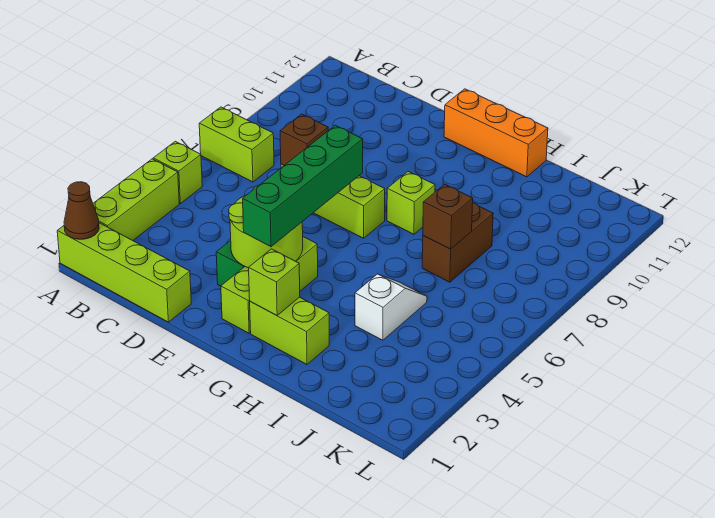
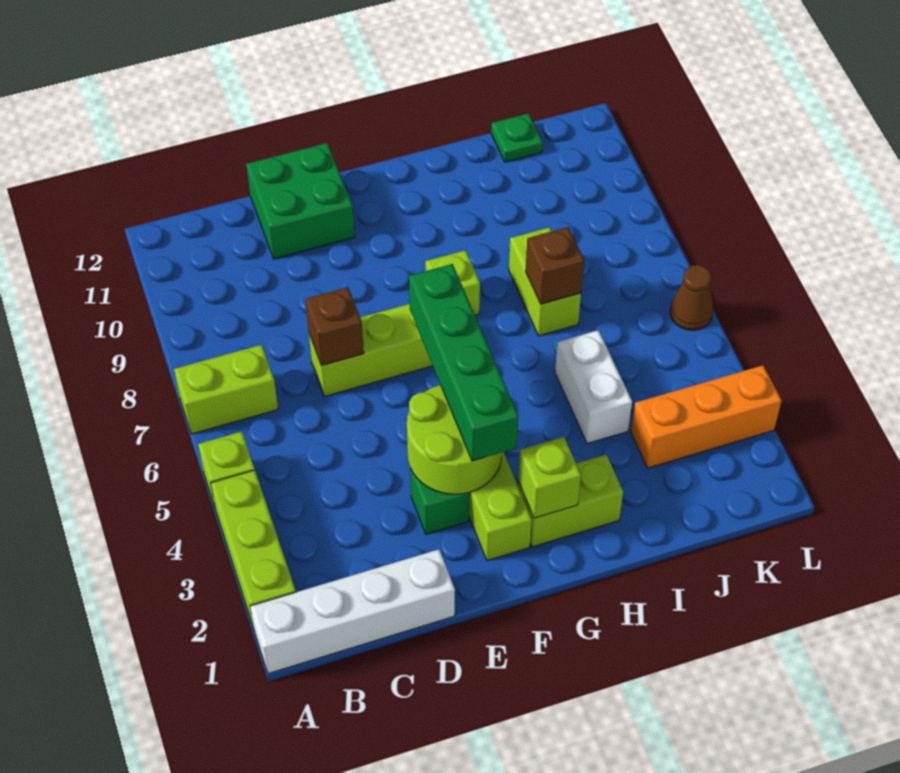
lime 1x4 brick [57,223,191,322] -> white 1x4 brick [250,549,455,674]
brown 1x1 cone [64,182,99,239] -> brown 1x1 cone moved to [670,265,713,330]
none -> green 2x2 brick [246,143,355,259]
orange 1x3 brick [444,89,548,177] -> orange 1x3 brick moved to [631,365,782,468]
white 1x2 slope [355,274,427,340] -> white 1x2 brick [555,330,632,444]
brown 1x2 brick [422,203,493,282] -> lime 1x2 brick [509,227,581,336]
none -> green 1x1 plate [491,113,543,162]

